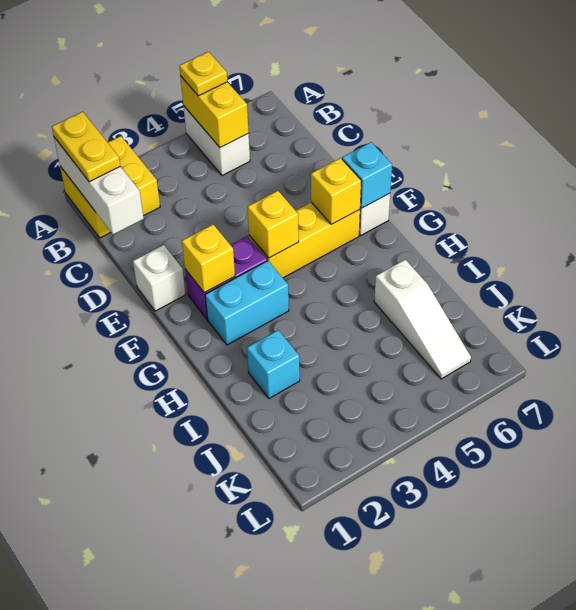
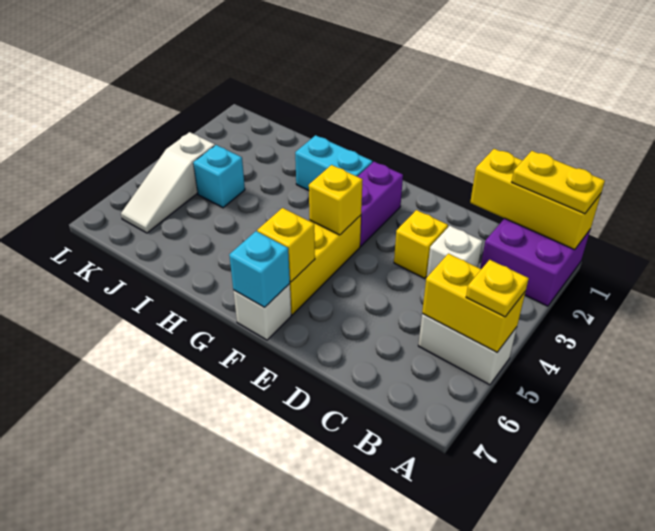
yellow 2x2 brick [60,136,160,238] -> purple 2x2 brick [480,218,590,306]
white 1x3 brick [54,137,144,234] -> yellow 1x3 brick [470,149,601,250]
white 1x1 brick [133,245,186,311] -> white 1x1 brick moved to [427,226,483,277]
yellow 1x1 brick [182,225,235,293] -> yellow 1x1 brick moved to [394,210,448,278]
cyan 1x2 brick [205,261,289,345] -> cyan 1x2 brick turned to [295,135,372,191]
cyan 1x1 brick [247,330,300,398] -> cyan 1x1 brick moved to [193,145,245,208]
white 1x3 slope [374,260,471,379] -> white 1x3 slope turned to [121,132,215,233]

